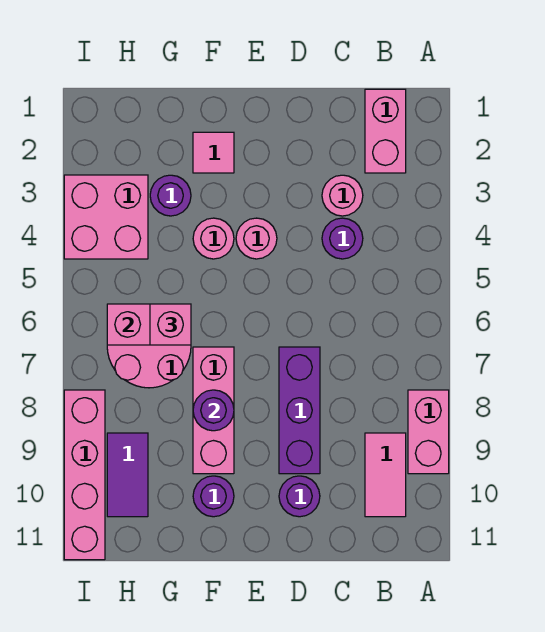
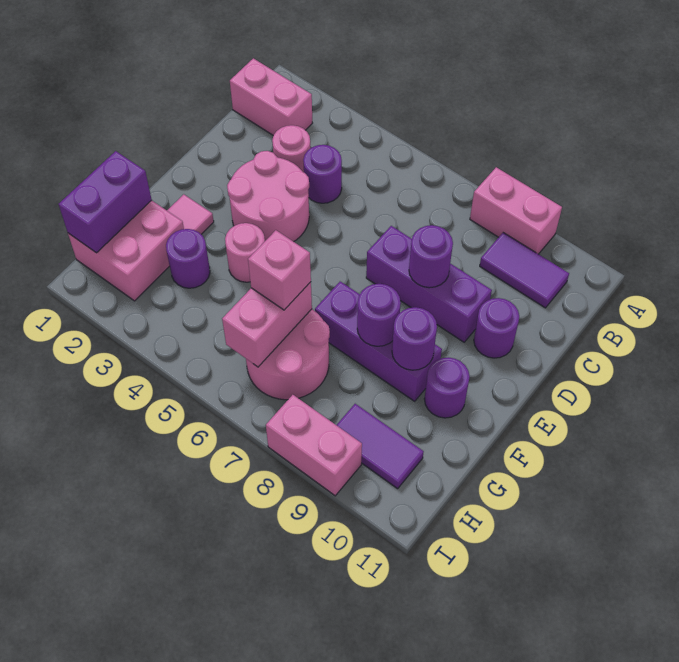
pink 1x2 tile [365,433,406,517] -> purple 1x2 tile [480,233,569,308]
none -> purple 1x1 round brick [409,225,453,288]
pink 1x1 round brick [236,218,277,259] -> pink 2x2 round brick [227,151,309,242]
pink 1x3 brick [193,347,234,474] -> purple 1x3 brick [315,282,442,401]
none -> purple 1x1 round brick [392,307,437,370]
none -> purple 1x2 brick [59,151,152,253]
pink 2x2 brick [64,175,148,259] -> pink 2x2 brick moved to [68,200,184,301]
pink 1x4 brick [64,390,105,560] -> pink 1x2 brick [266,395,362,496]

